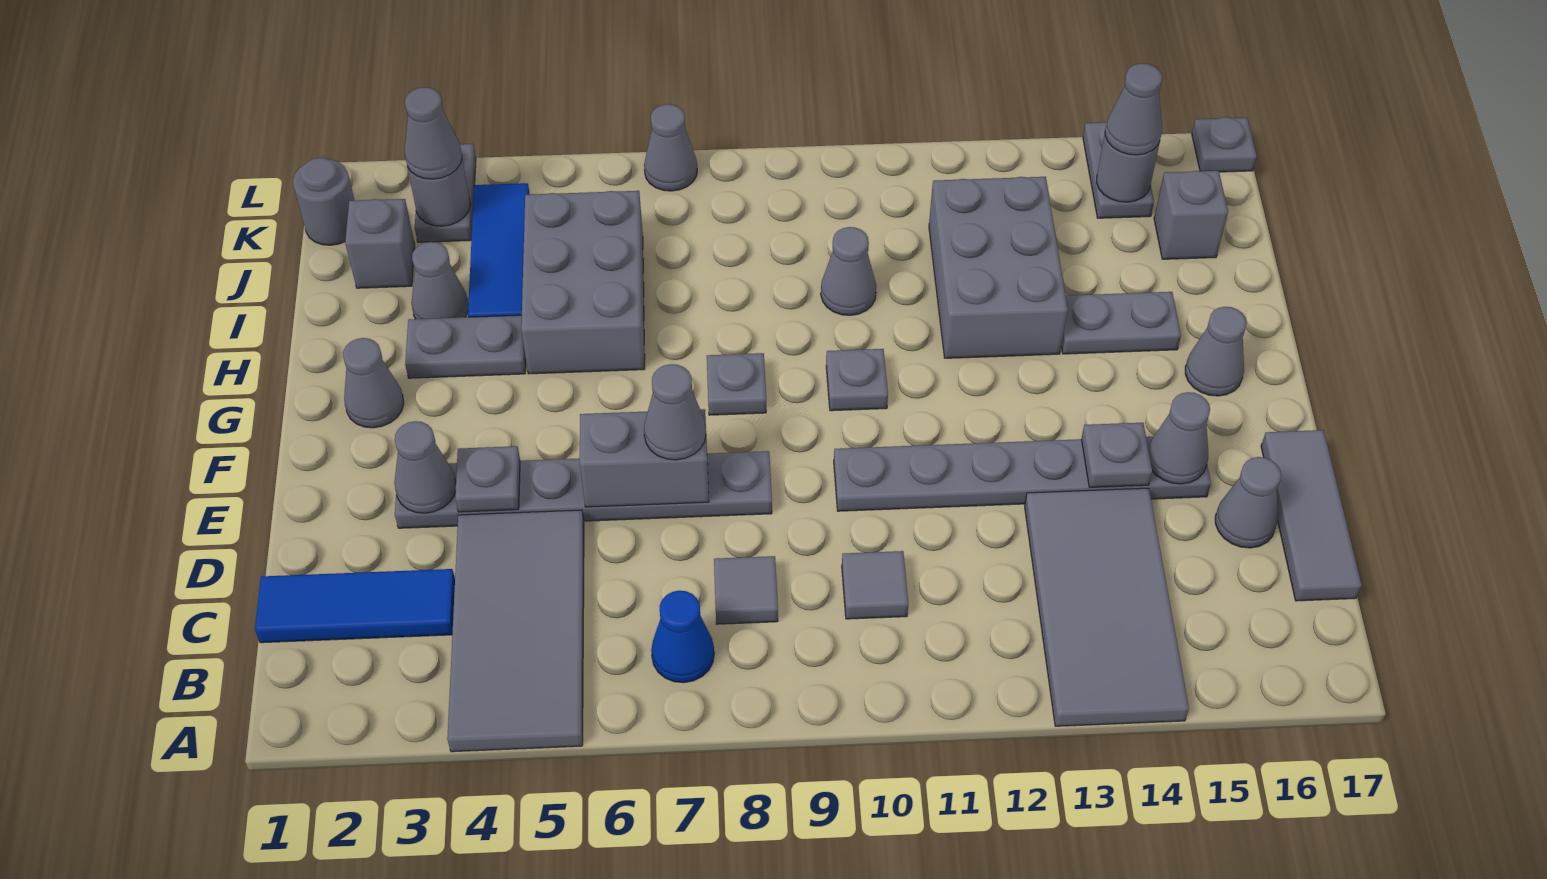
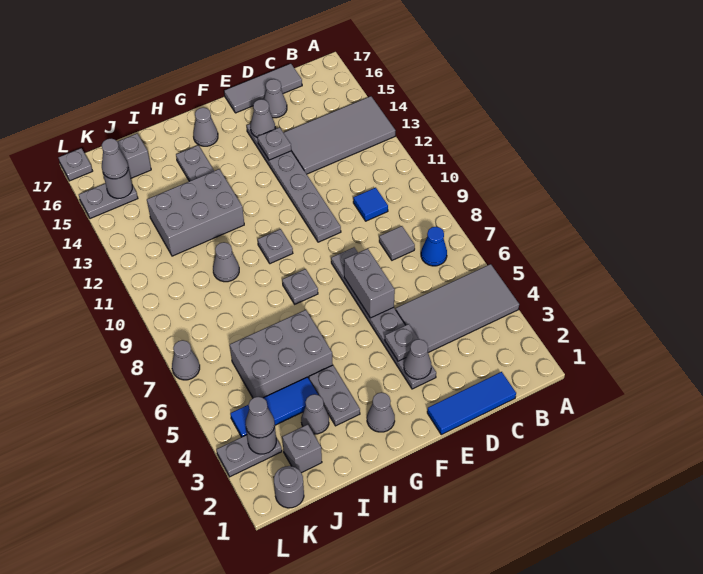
blue 1x3 tile [255,569,455,643] -> blue 1x3 tile turned to [427,372,516,435]
grey 1x1 tile [842,551,909,619] -> blue 1x1 tile [353,188,388,221]
grey 1x1 cone [644,364,706,460] -> none

